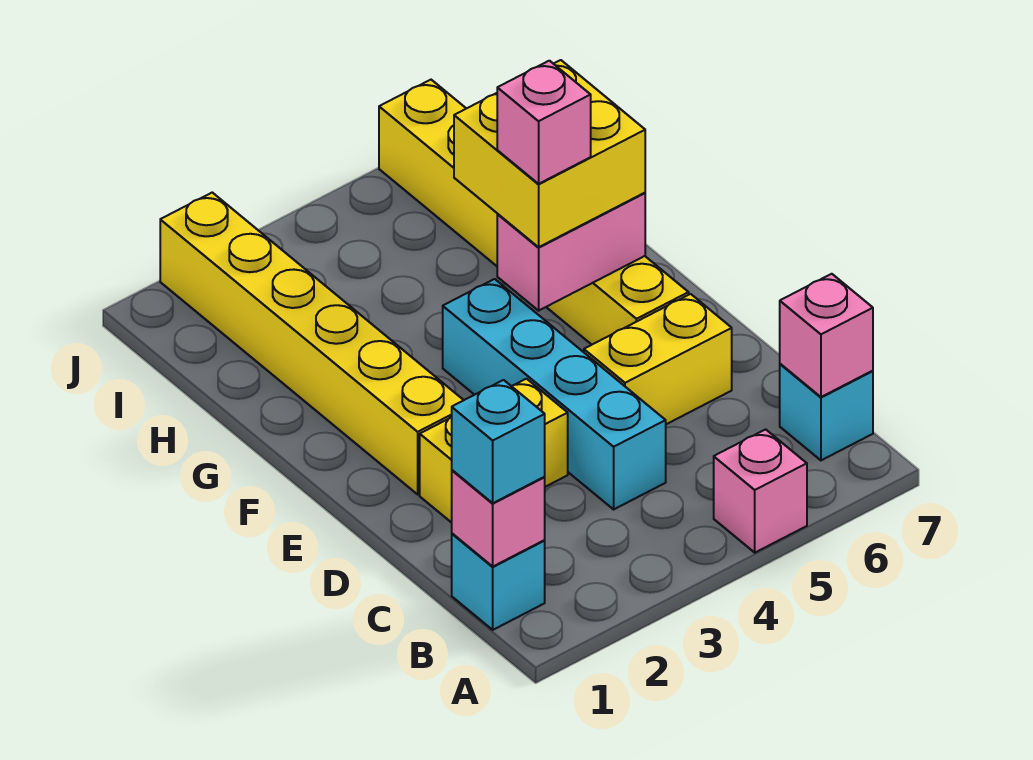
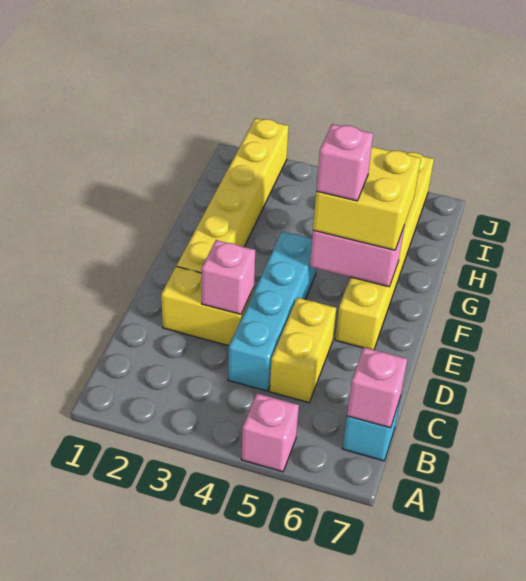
cyan 1x1 brick [452,534,545,630] -> none
pink 1x1 brick [452,470,545,566] -> pink 1x1 brick moved to [201,240,255,314]
cyan 1x1 brick [452,380,545,503] -> none
yellow 1x2 brick [584,294,732,424] -> yellow 1x2 brick turned to [270,298,336,402]

